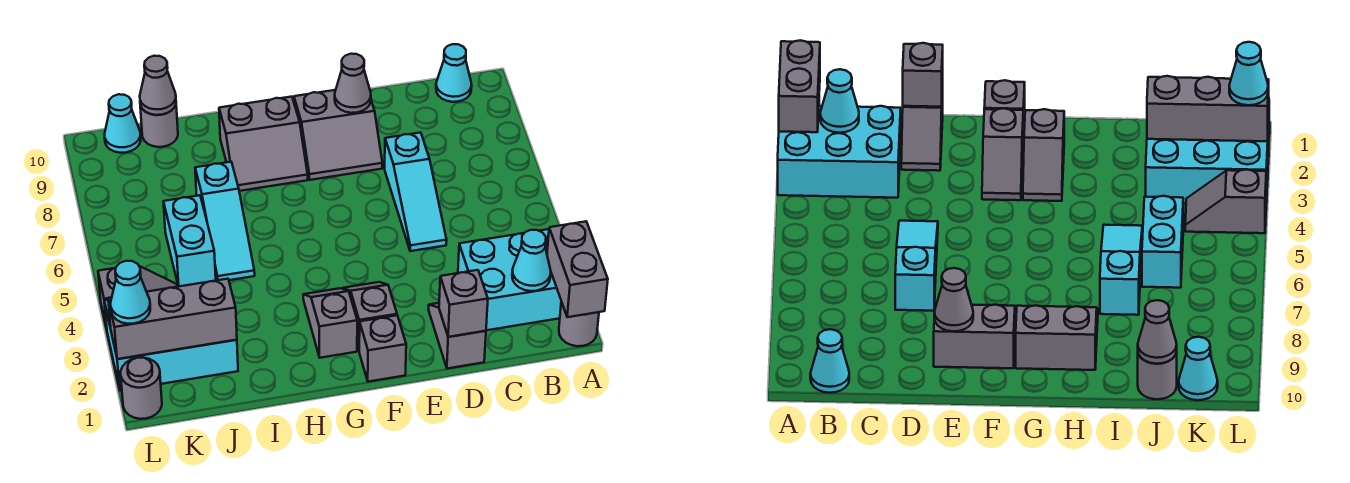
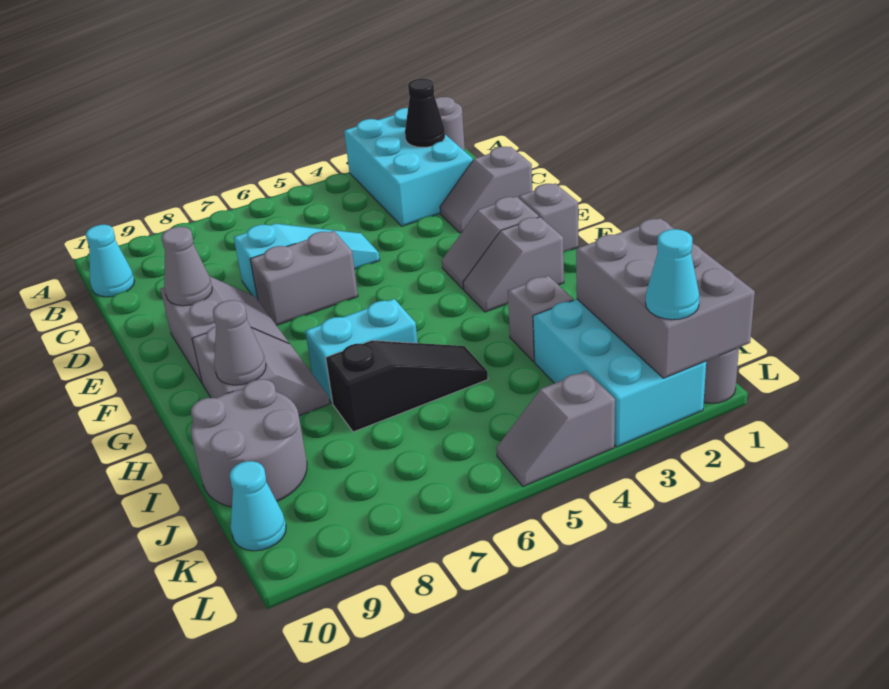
grey 1x2 brick [547,221,608,317] -> grey 1x2 brick moved to [250,231,358,325]
cyan 1x1 cone [512,230,551,291] -> black 1x1 cone [405,79,445,147]
grey 1x1 brick [439,270,488,337] -> grey 1x1 brick moved to [508,276,573,362]
cyan 1x3 slope [195,162,255,280] -> black 1x3 slope [326,340,488,432]
grey 1x3 brick [108,279,237,359] -> grey 2x3 brick [576,218,755,378]
cyan 1x2 brick [163,195,216,286] -> cyan 1x2 brick moved to [305,299,418,403]
grey 1x1 round brick [140,105,178,147] -> grey 2x2 round brick [191,379,307,507]
grey 1x1 cone [140,56,176,115] -> grey 1x1 cone moved to [213,300,266,385]
grey 1x2 slope [98,266,177,328] -> grey 1x2 slope turned to [496,371,615,487]

